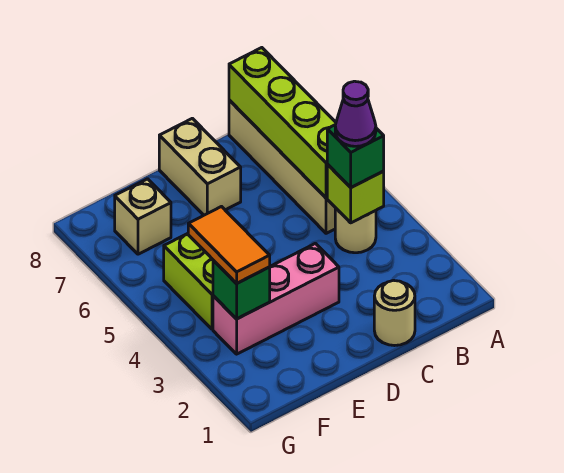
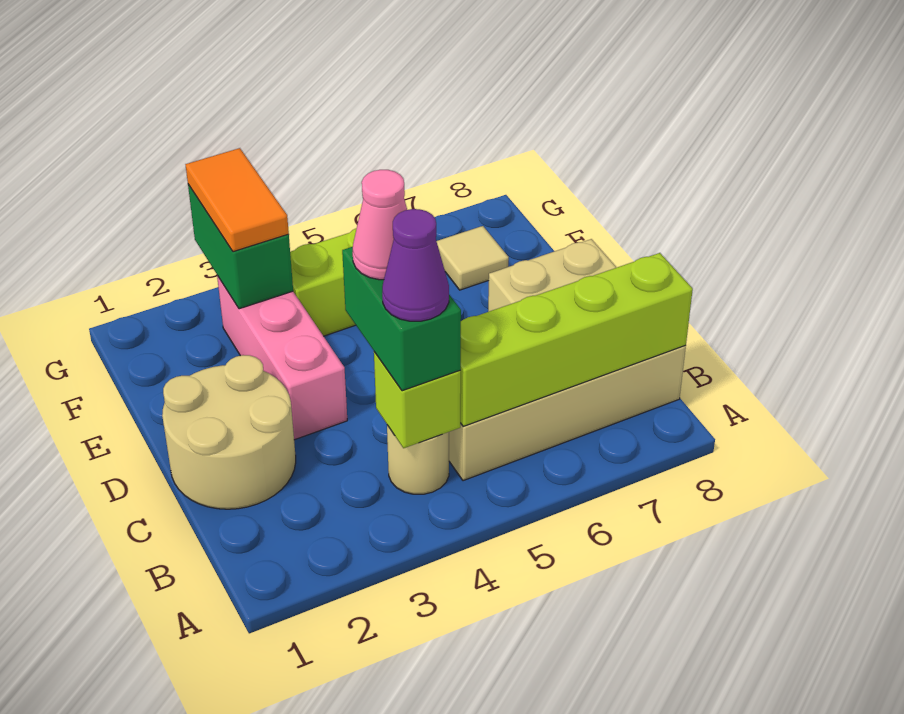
green 1x1 brick [327,125,384,187] -> green 1x2 brick [342,247,461,391]
tan 1x1 round brick [374,280,415,346] -> tan 2x2 round brick [162,355,296,509]
none -> pink 1x1 cone [353,170,407,280]
green 1x1 brick [213,260,270,319] -> green 1x2 brick [188,184,293,309]
orange 1x2 tile [188,207,270,284] -> orange 1x2 tile turned to [185,148,289,252]
tan 1x1 brick [115,179,171,254] -> tan 1x1 tile [437,226,509,290]

